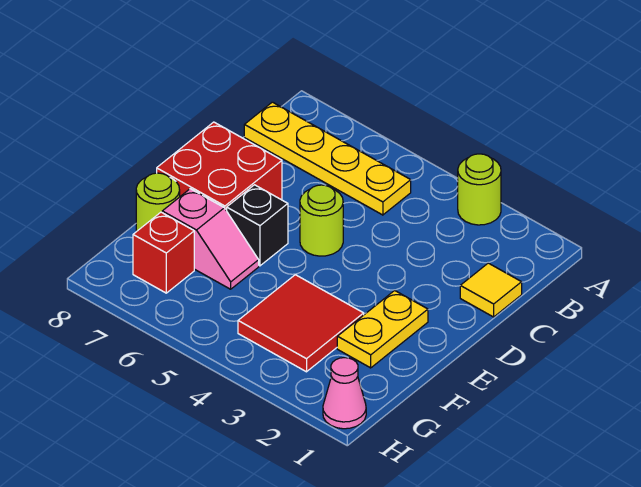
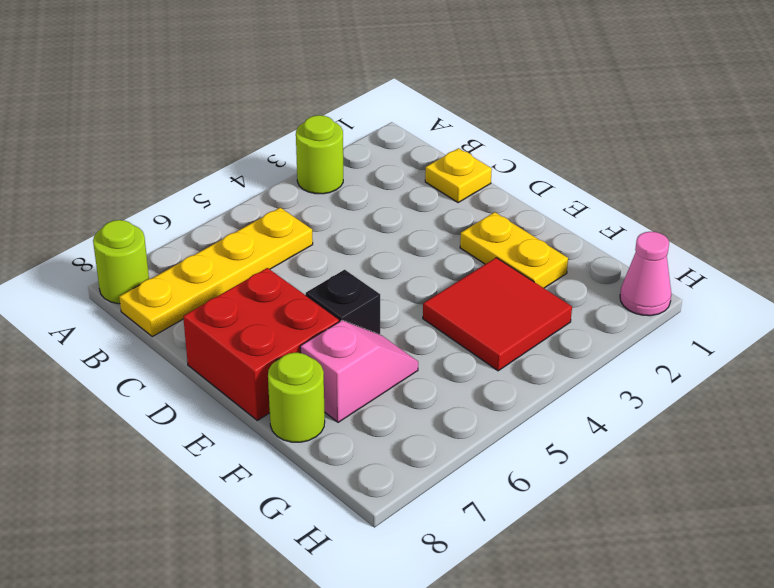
yellow 1x1 tile [460,263,522,317] -> yellow 1x1 plate [425,148,492,203]
lime 1x1 round brick [300,185,343,256] -> lime 1x1 round brick moved to [93,220,149,304]
red 1x1 brick [133,212,194,293] -> none

